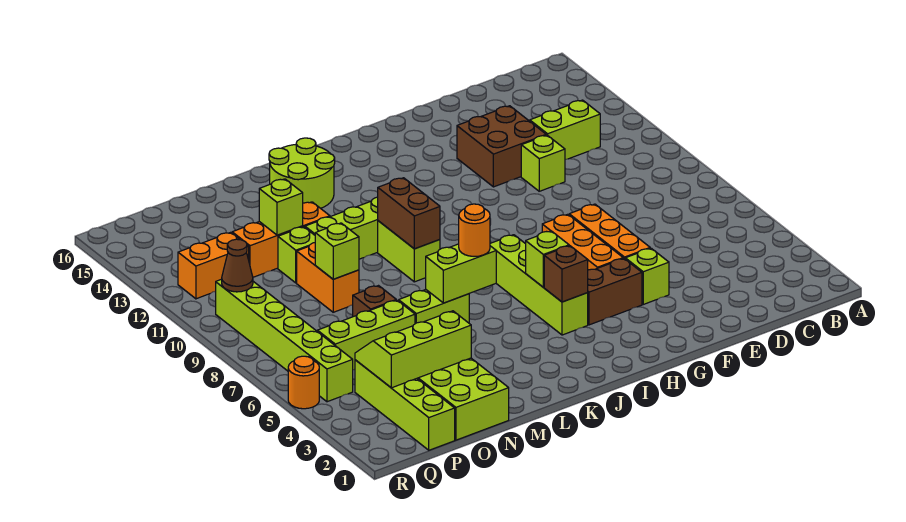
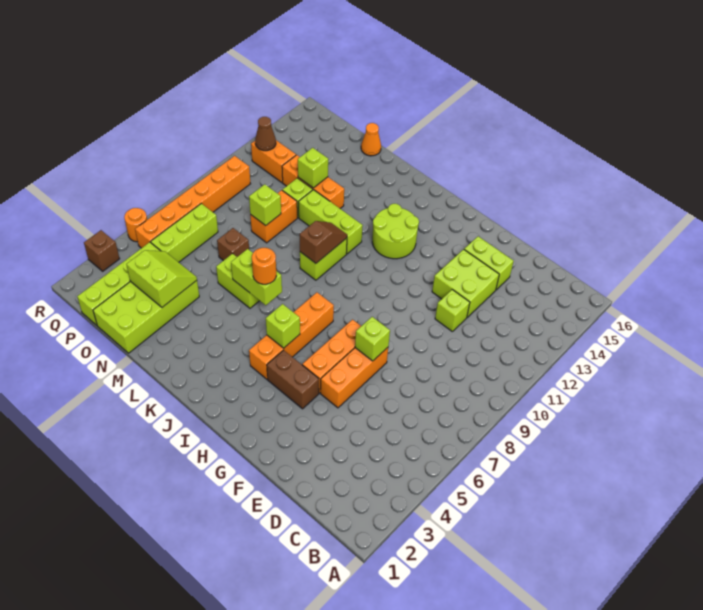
lime 1x2 brick [530,100,600,159] -> lime 1x2 brick moved to [464,236,514,290]
brown 2x2 brick [457,106,546,187] -> lime 2x2 brick [432,249,499,317]
lime 1x1 brick [625,248,669,304] -> lime 1x1 brick moved to [355,317,390,361]
lime 1x4 brick [490,235,588,335] -> orange 1x4 brick [249,292,334,379]
brown 1x1 brick [544,246,588,302] -> brown 1x1 brick moved to [84,230,120,271]
brown 1x2 brick [378,178,440,249] -> brown 1x2 slope [300,221,347,263]
lime 2x2 round brick [269,138,335,208] -> lime 2x2 round brick moved to [372,204,419,259]
lime 2x3 slope [355,311,471,388] -> lime 2x2 slope [126,250,197,307]
lime 1x3 brick [317,300,415,370] -> lime 1x3 brick turned to [151,204,218,262]
none -> orange 1x1 cone [361,123,381,156]
lime 1x6 brick [216,279,353,402] -> orange 1x6 brick [135,156,250,248]
brown 1x1 cone [222,239,253,292] -> brown 1x1 cone moved to [255,117,276,151]

